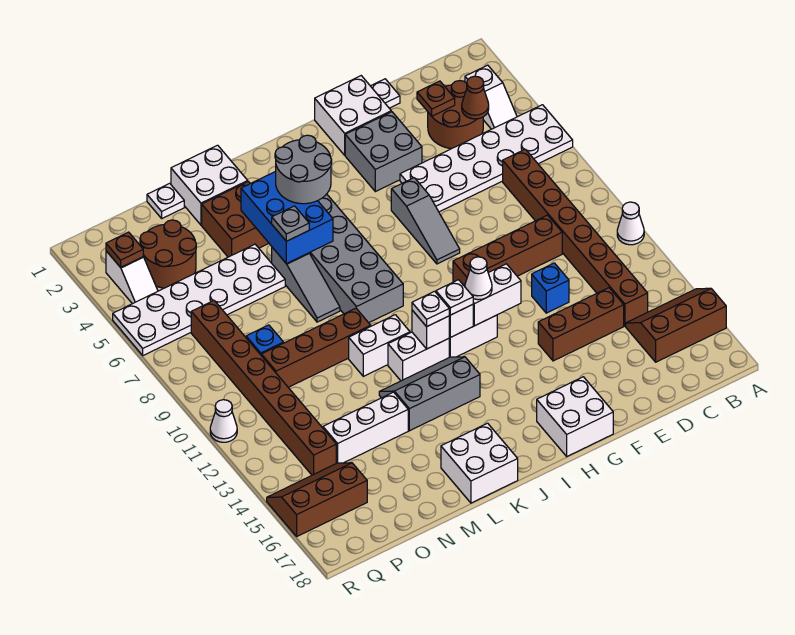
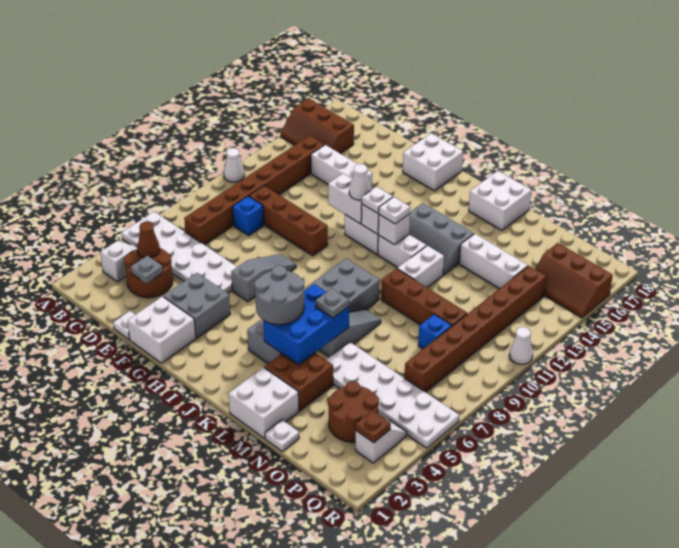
brown 1x1 plate [417,81,455,116] -> grey 1x1 plate [131,256,163,283]
brown 1x3 brick [538,288,624,361] -> white 1x3 brick [311,145,372,190]
blue 1x1 brick [532,263,569,313] -> blue 1x1 brick moved to [233,196,264,236]
white 1x2 brick [349,315,410,376] -> white 1x2 brick turned to [397,246,444,288]

